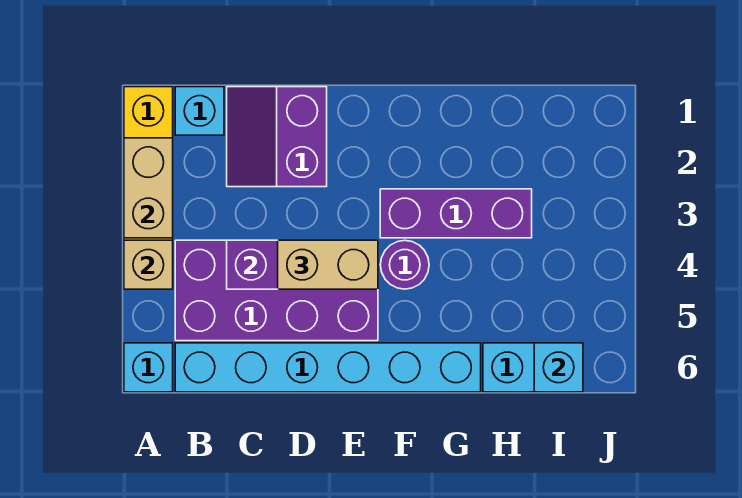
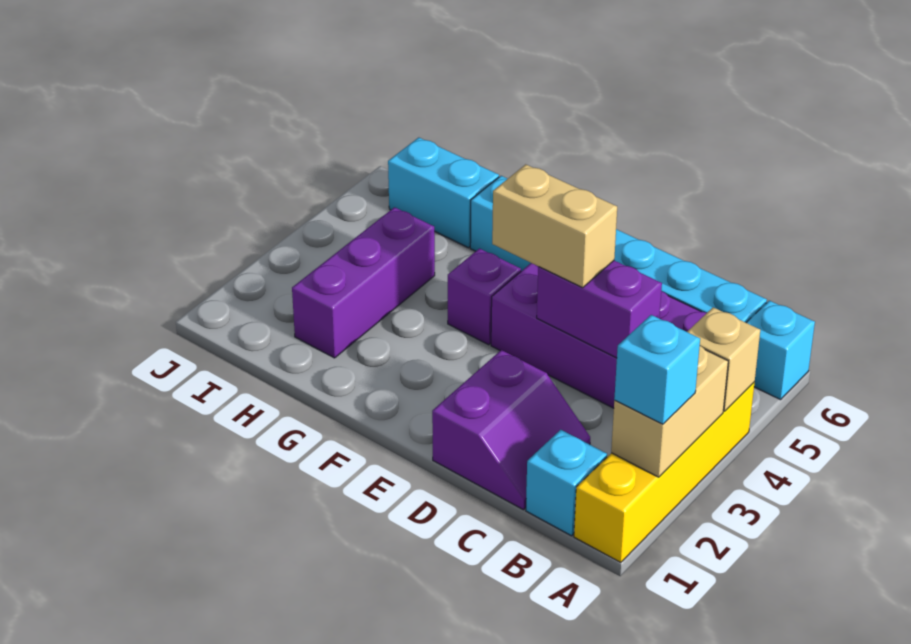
purple 1x3 brick [380,189,532,238] -> purple 1x3 brick turned to [292,207,435,358]
purple 1x1 round brick [380,240,429,289] -> purple 1x1 brick [448,249,521,345]
cyan 1x1 brick [534,343,583,392] -> cyan 1x1 brick moved to [614,315,700,424]

